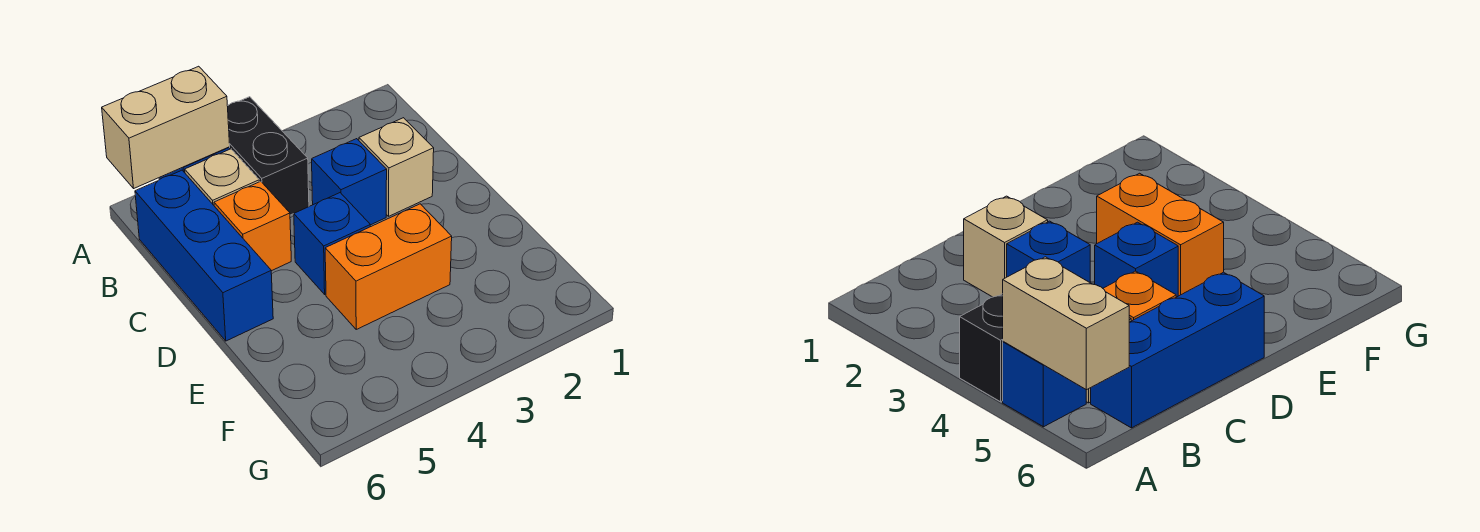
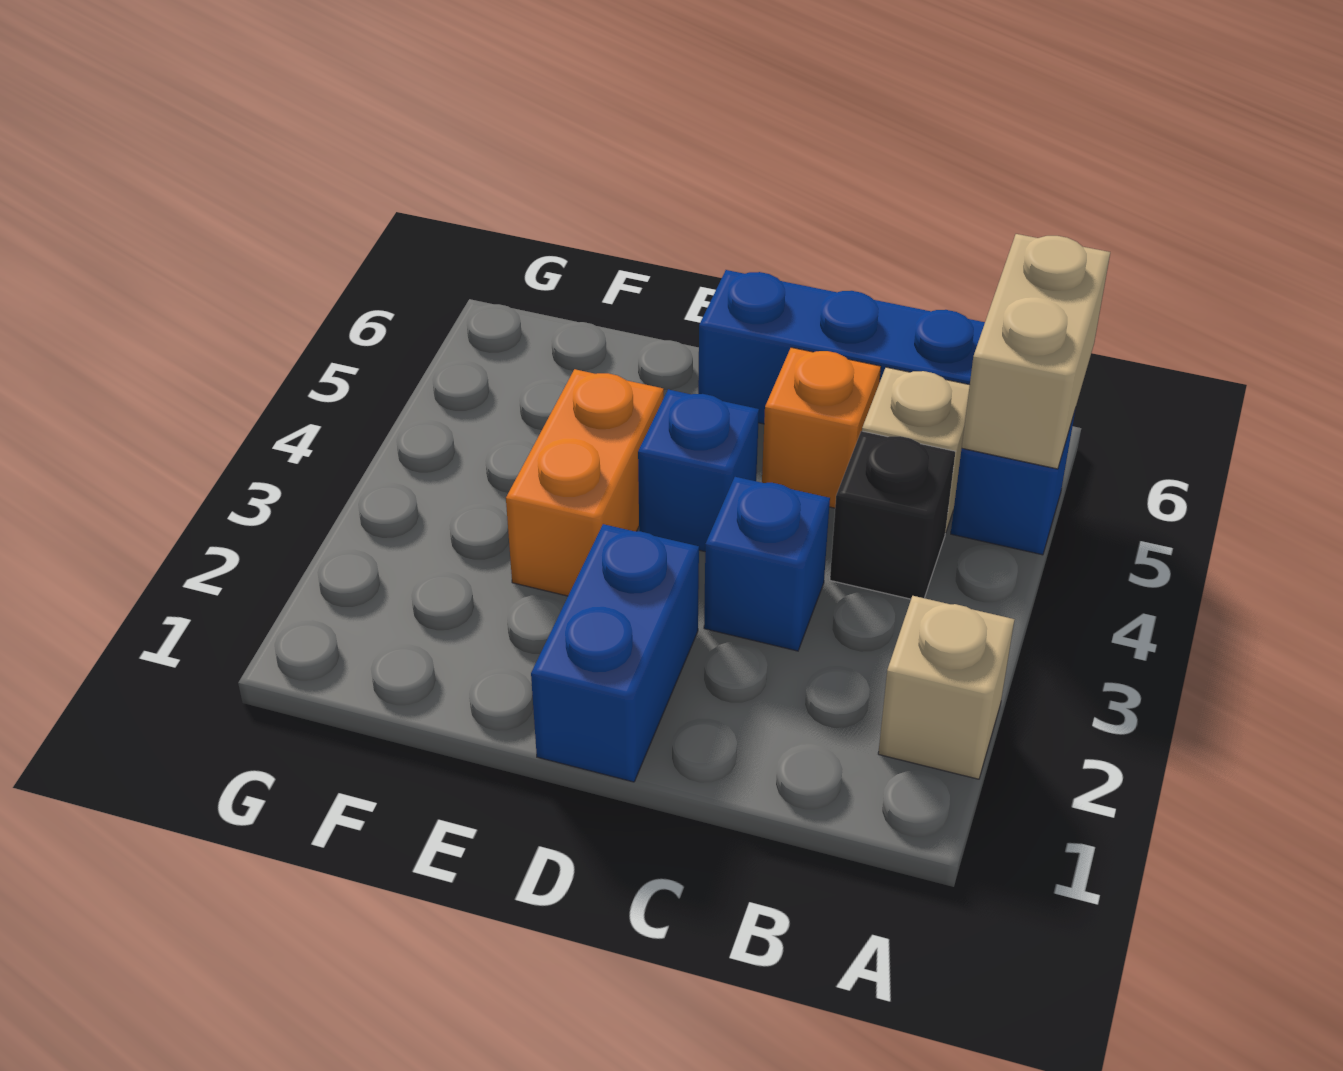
black 1x2 brick [228,97,309,215] -> black 1x1 brick [830,431,955,599]
tan 1x1 brick [359,118,434,216] -> tan 1x1 brick moved to [878,596,1015,779]
none -> blue 1x2 brick [531,524,699,782]

